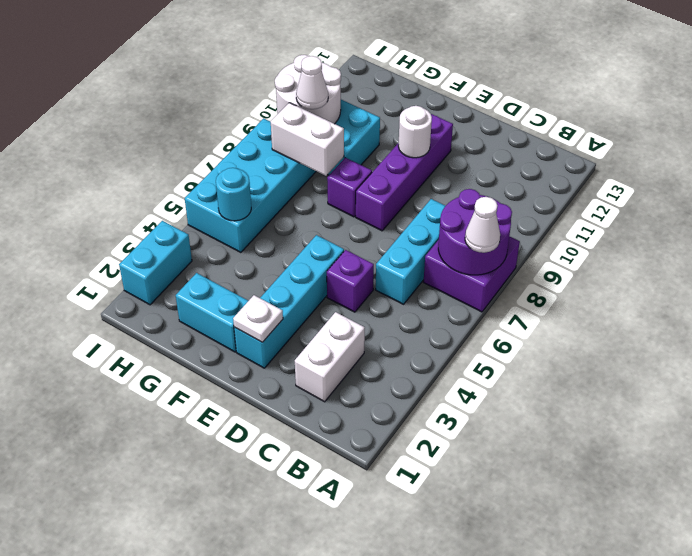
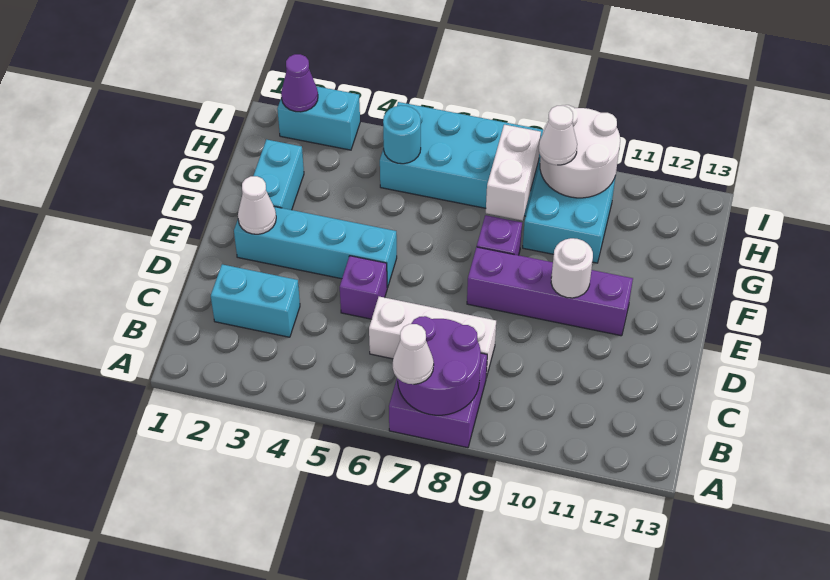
white 1x2 brick [295,312,365,402] -> cyan 1x2 brick [211,264,300,337]
cyan 1x3 brick [375,199,445,304] -> white 1x3 brick [369,297,496,377]
white 1x1 plate [233,295,283,342] -> white 1x1 cone [238,176,276,234]
none -> purple 1x1 cone [281,54,318,112]

